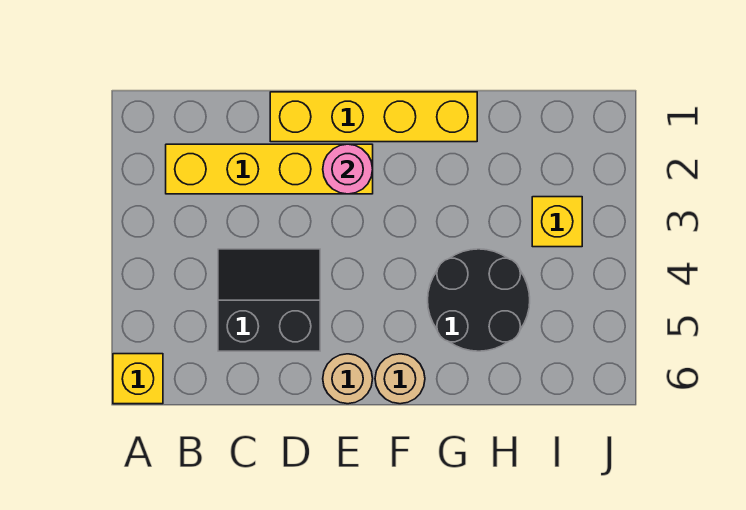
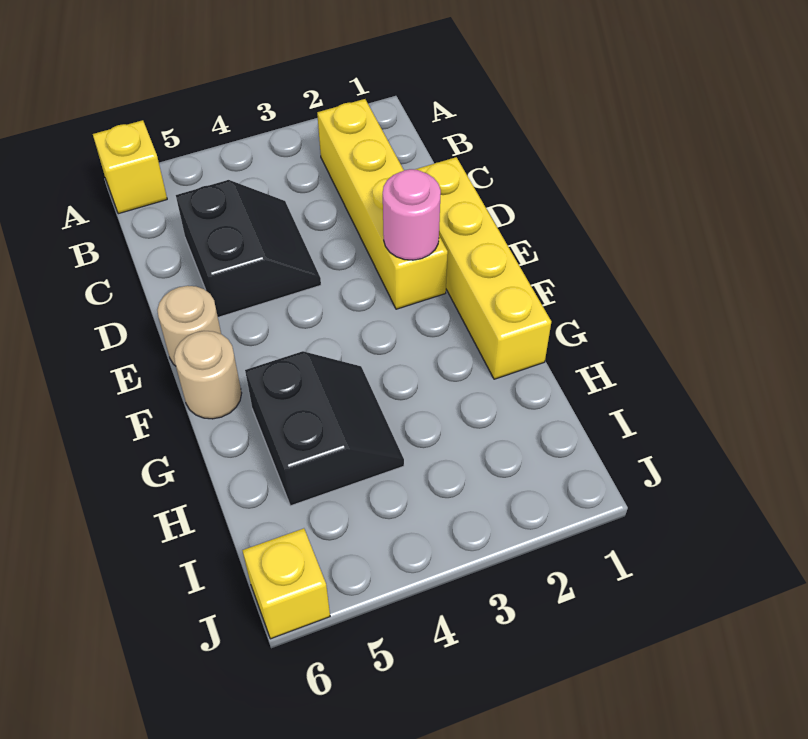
black 2x2 round brick [428,249,530,351] -> black 2x2 slope [245,351,404,506]
yellow 1x1 brick [532,197,582,247] -> yellow 1x1 brick moved to [242,528,330,639]

